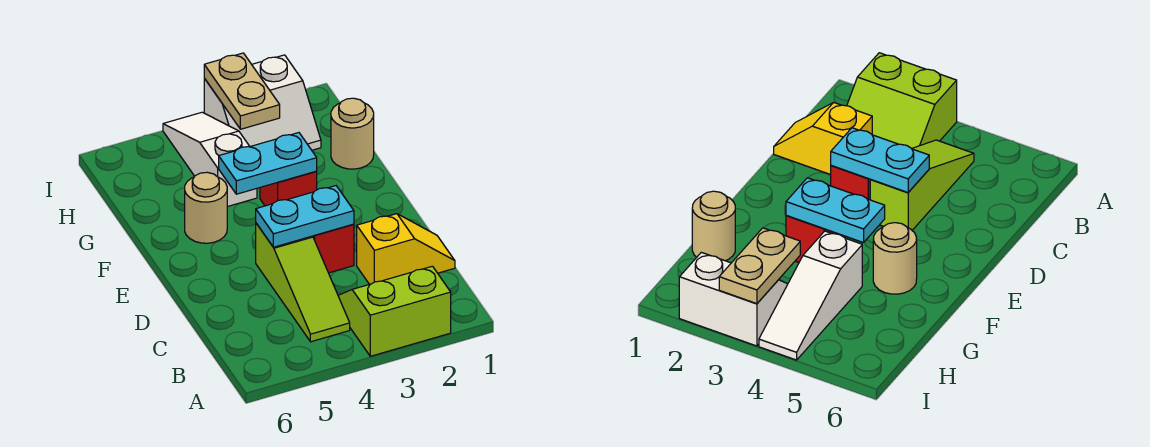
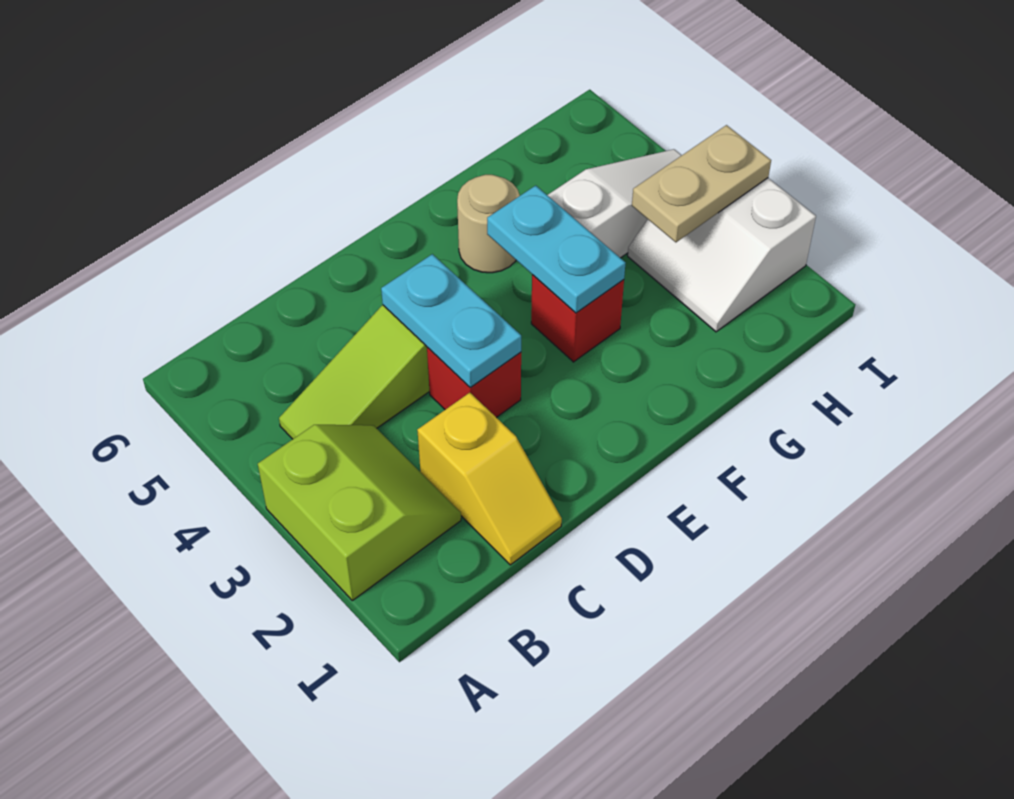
tan 1x1 round brick [331,98,374,169] -> none

